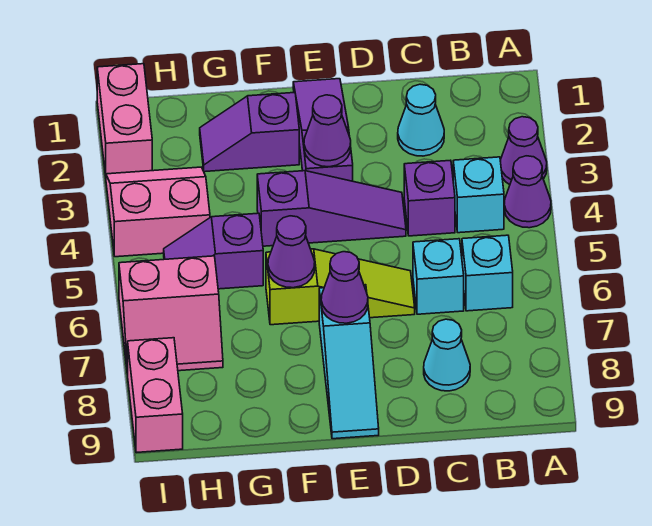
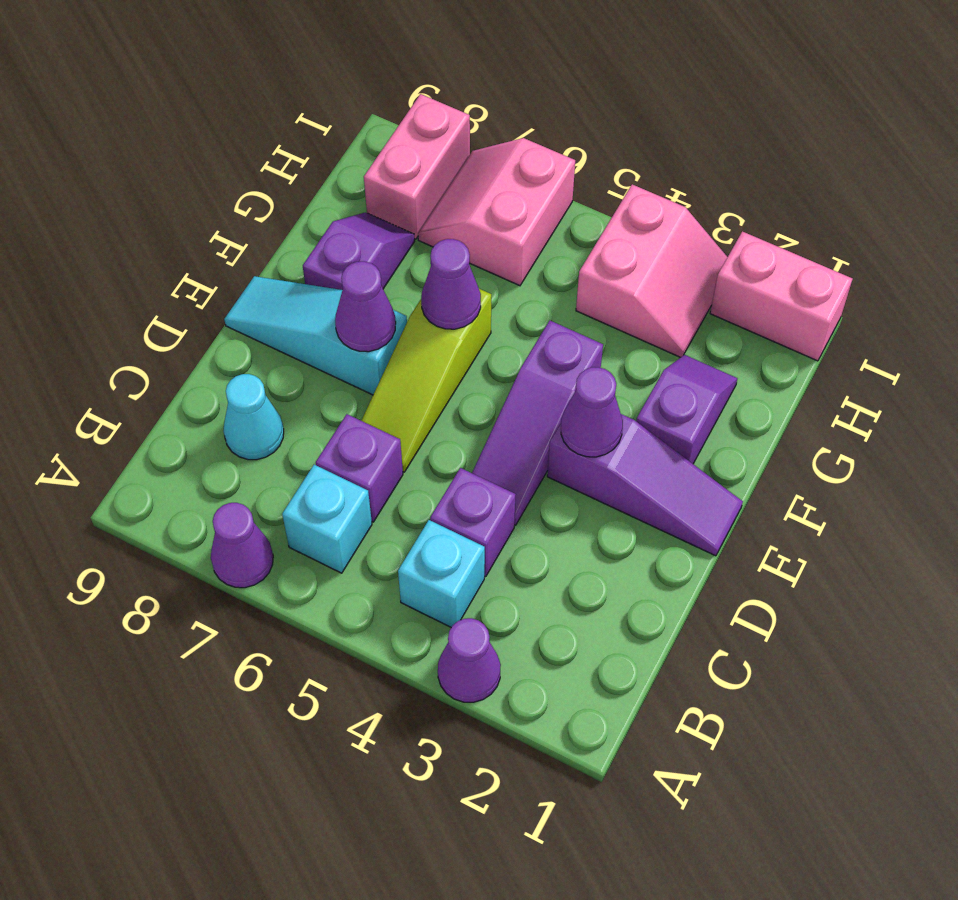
purple 1x1 cone [504,156,551,228] -> purple 1x1 cone moved to [211,503,273,588]
cyan 1x1 cone [398,84,444,156] -> none
cyan 1x1 brick [413,239,464,314] -> purple 1x1 brick [316,414,403,522]
purple 1x2 slope [164,213,263,289] -> purple 1x2 slope moved to [303,212,415,290]
pink 1x2 brick [127,338,183,453] -> pink 1x2 brick turned to [364,94,470,239]

